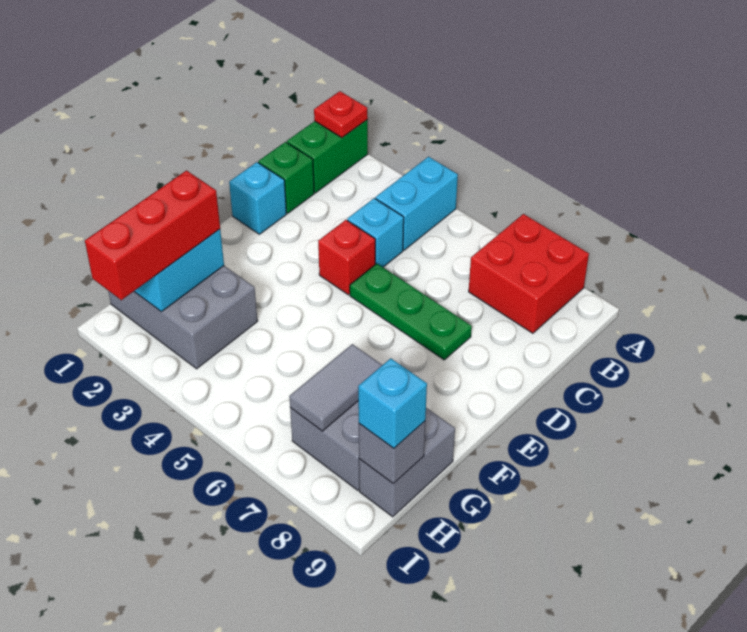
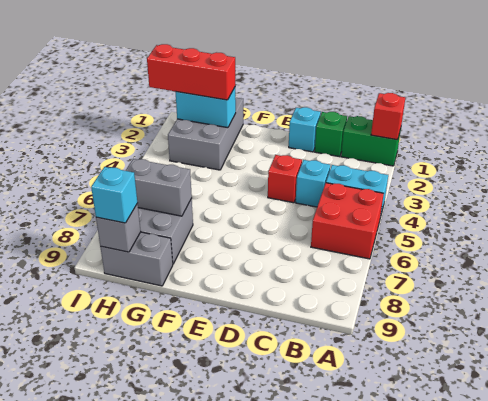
red 1x1 plate [314,91,368,138] -> red 1x1 brick [371,93,405,140]
red 2x2 brick [469,214,589,333] -> red 2x2 brick moved to [311,183,384,259]
green 1x3 plate [350,264,472,360] -> none
grey 1x2 tile [289,344,382,431] -> grey 1x2 brick [126,159,192,216]

